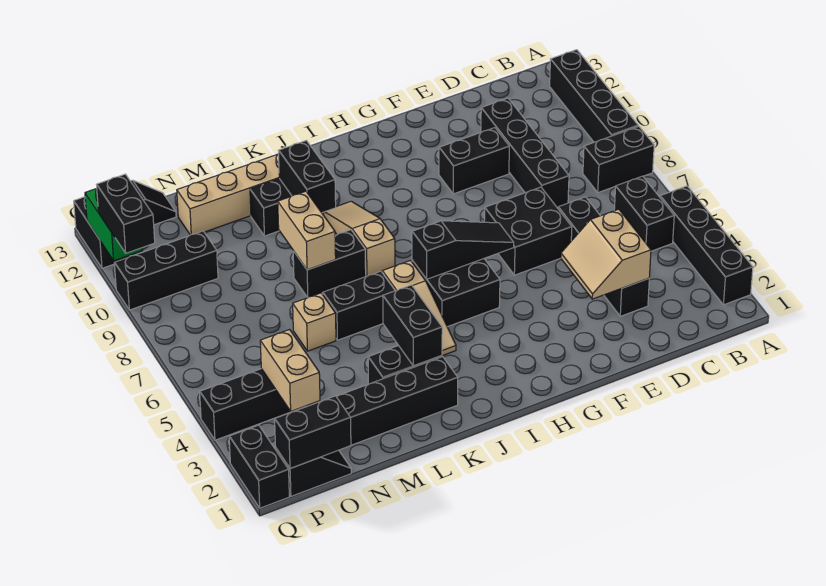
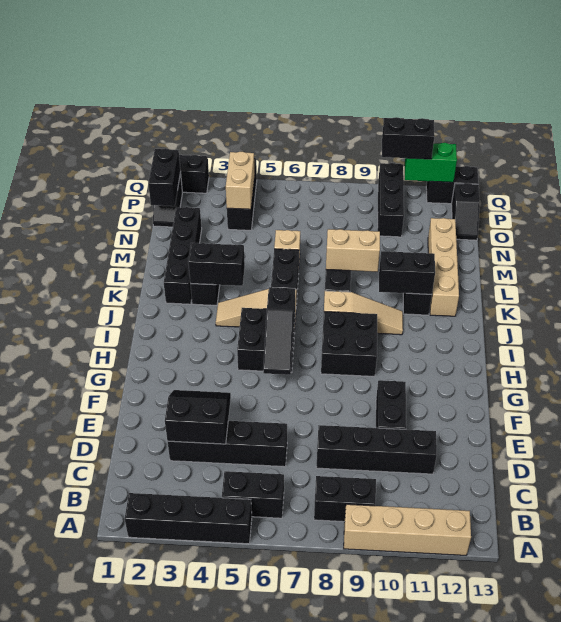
black 1x2 brick [583,126,654,193] -> black 1x2 brick turned to [314,476,376,522]
black 1x4 brick [550,50,638,142] -> tan 1x4 brick [344,504,471,555]
tan 2x2 slope [561,209,651,299] -> black 2x2 slope [165,390,231,444]
black 2x2 brick [484,187,572,275] -> black 2x2 brick moved to [321,312,377,376]
tan 1x2 brick [260,330,320,411] -> tan 1x2 brick turned to [226,152,255,209]

